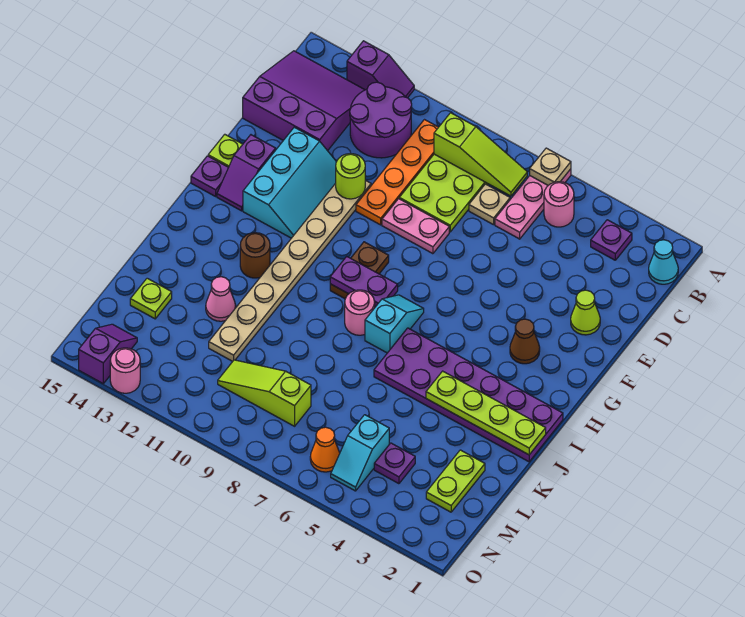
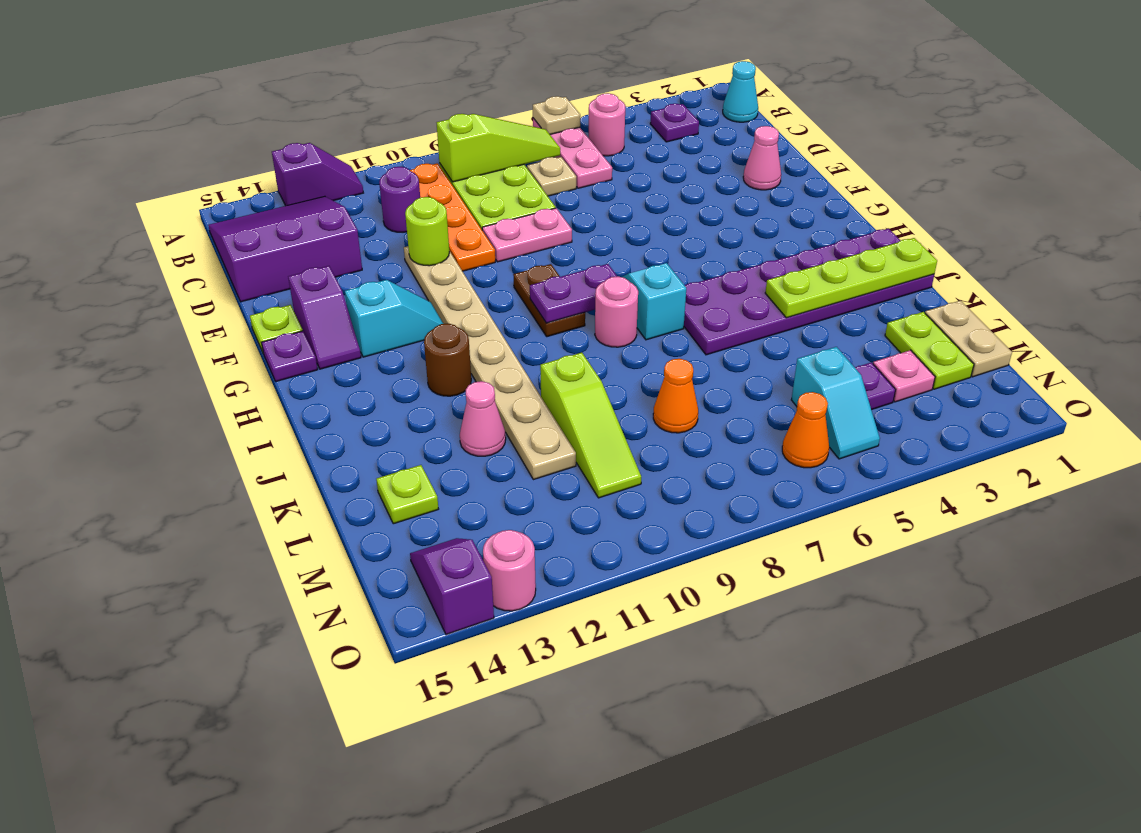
purple 2x2 round brick [350,82,412,158] -> purple 1x1 round brick [379,167,420,232]
lime 1x1 cone [571,290,600,335] -> pink 1x1 cone [743,126,781,190]
cyan 2x3 slope [243,127,336,238] -> cyan 1x2 slope [345,280,443,357]
brown 1x1 cone [510,319,540,364] -> none
none -> tan 1x2 plate [925,301,1012,377]
none -> orange 1x1 cone [653,359,698,433]
none -> pink 1x1 plate [873,350,935,402]
lime 1x3 slope [218,360,311,426] -> lime 1x3 slope turned to [540,353,641,498]

